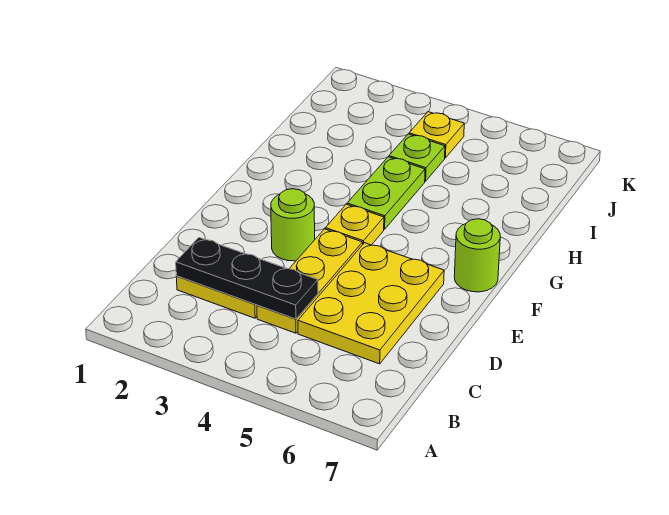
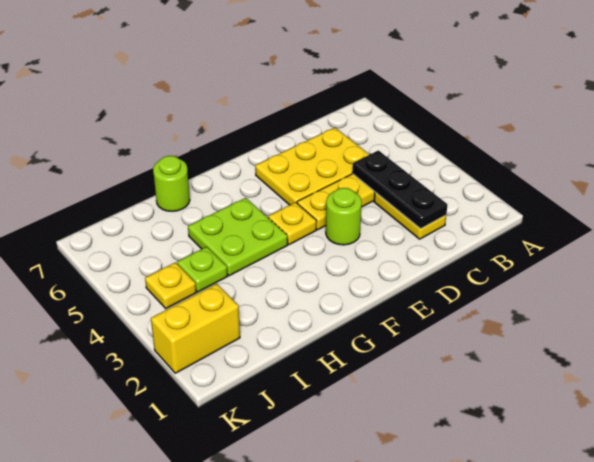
lime 1x1 round brick [454,219,500,292] -> lime 1x1 round brick moved to [153,156,190,211]
lime 1x2 plate [347,157,425,229] -> lime 2x2 plate [188,198,288,276]
none -> yellow 1x2 brick [151,284,240,373]

